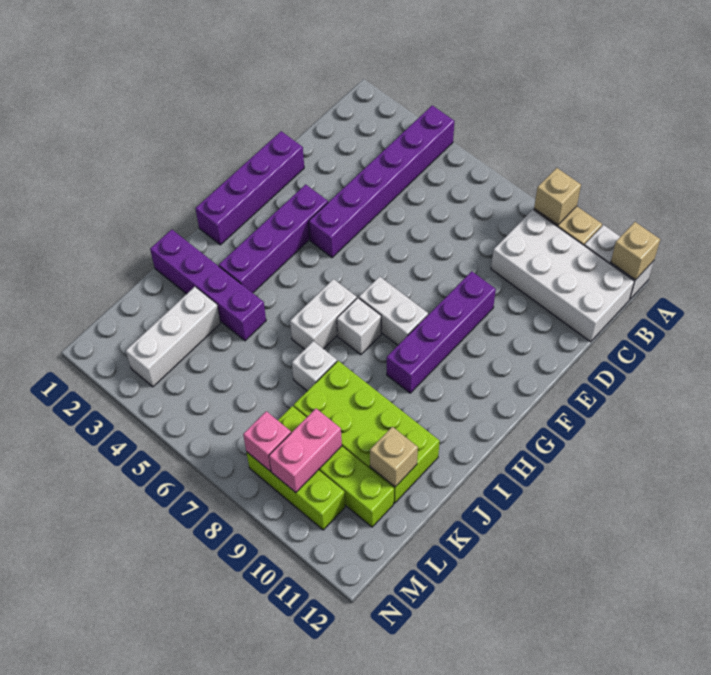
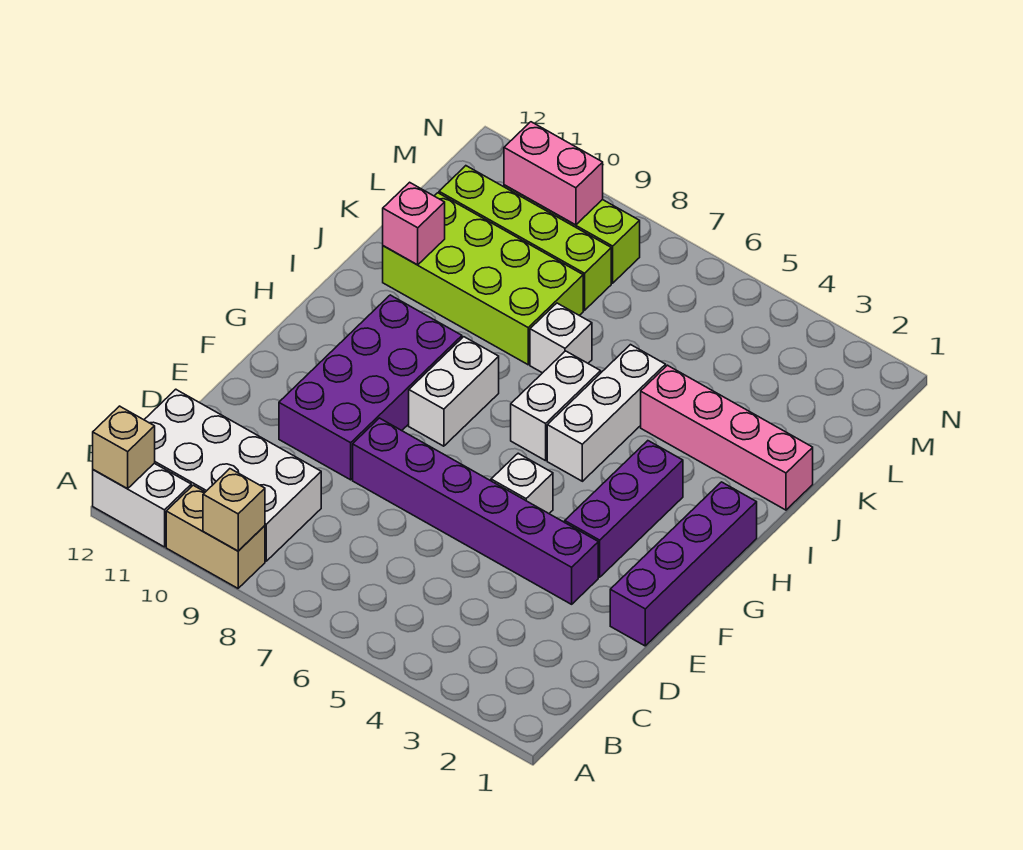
purple 1x6 brick [309,105,455,258] -> purple 1x6 brick turned to [353,418,598,604]
purple 1x4 brick [387,271,496,393] -> purple 2x4 brick [279,295,462,480]
purple 1x4 brick [219,184,328,293] -> purple 1x3 brick [565,441,683,577]
white 1x2 brick [359,276,428,345] -> white 1x2 brick turned to [409,337,499,446]
white 1x1 brick [337,298,381,355] -> white 1x1 brick moved to [491,453,553,513]
purple 1x4 brick [150,229,266,341] -> pink 1x4 brick [641,365,813,510]
white 1x3 brick [126,287,221,387] -> white 1x3 brick moved to [547,345,666,481]
tan 1x1 brick [370,427,418,487] -> none
pink 1x2 brick [269,409,342,493] -> pink 1x2 brick turned to [504,122,603,225]
pink 1x1 brick [243,411,291,471] -> pink 1x1 brick moved to [383,182,445,265]

